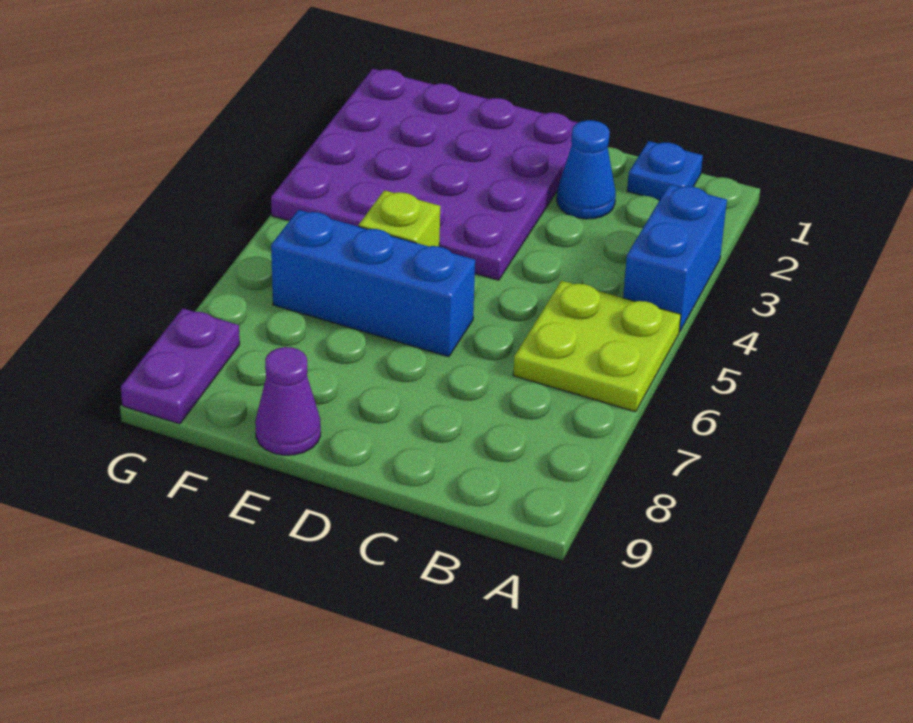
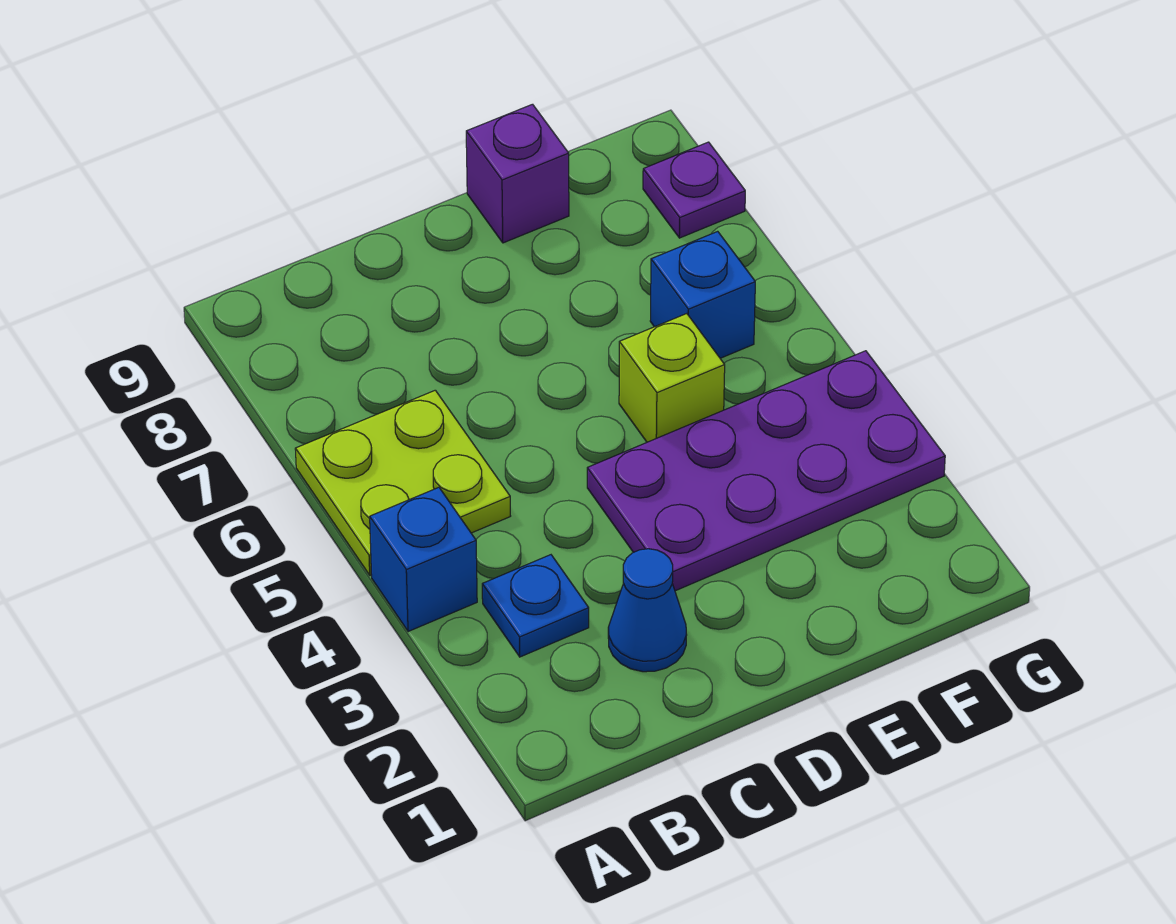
blue 1x2 brick [623,184,727,332] -> blue 1x1 brick [370,487,477,632]
blue 1x1 plate [627,141,703,200] -> blue 1x1 plate moved to [482,555,589,657]
purple 4x4 plate [271,69,578,280] -> purple 2x4 plate [587,351,945,591]
blue 1x3 brick [271,210,475,357] -> blue 1x1 brick [650,231,755,358]
purple 1x1 cone [255,347,321,455] -> purple 1x1 brick [466,104,569,243]
purple 1x2 plate [121,308,240,424] -> purple 1x1 plate [643,142,745,238]

